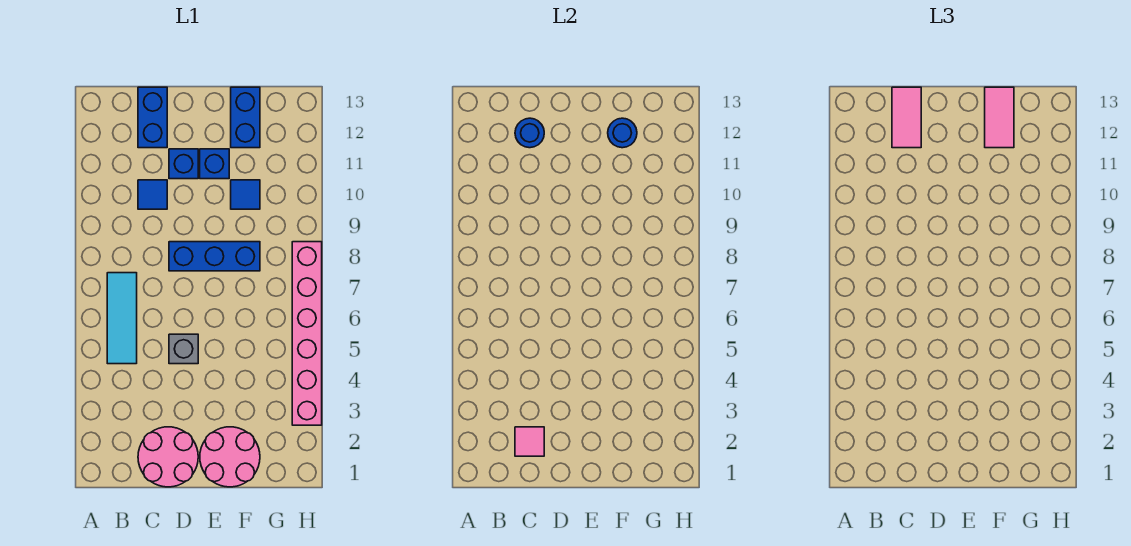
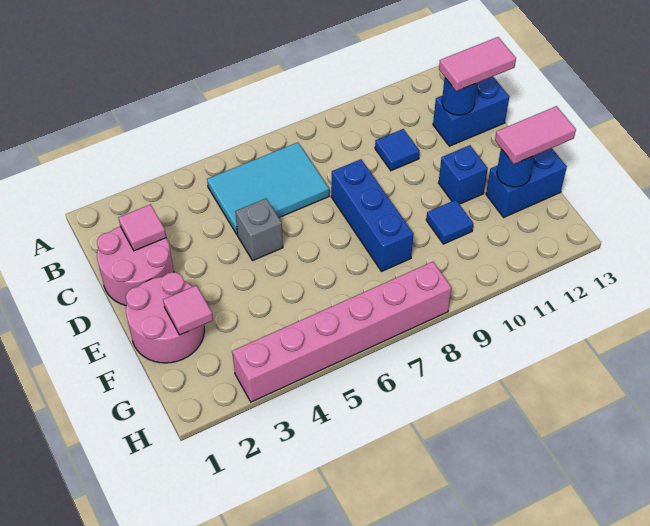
cyan 1x3 tile [107,273,137,364] -> cyan 2x3 tile [207,142,329,235]
blue 1x1 brick [169,149,198,179] -> none
none -> pink 1x1 tile [163,285,213,335]

